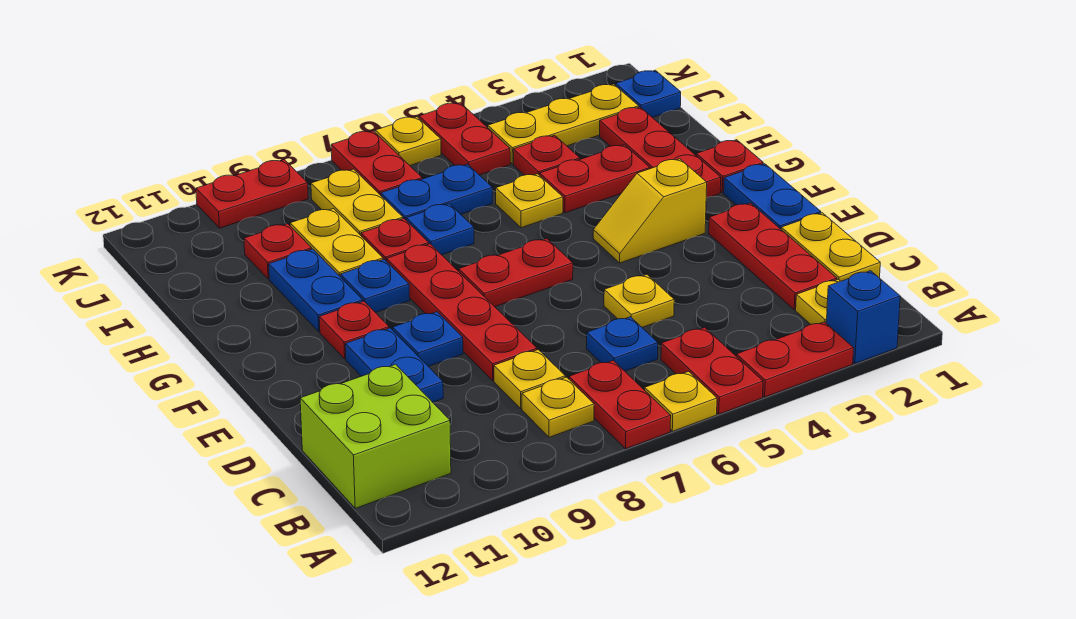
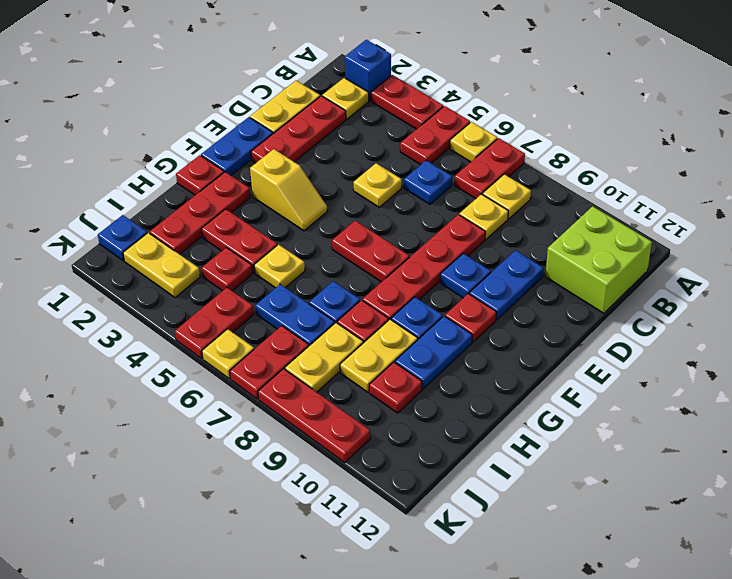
yellow 1x3 plate [488,84,639,164] -> yellow 1x2 plate [123,233,200,297]
red 1x2 plate [196,160,308,228] -> red 1x3 plate [258,369,370,462]

